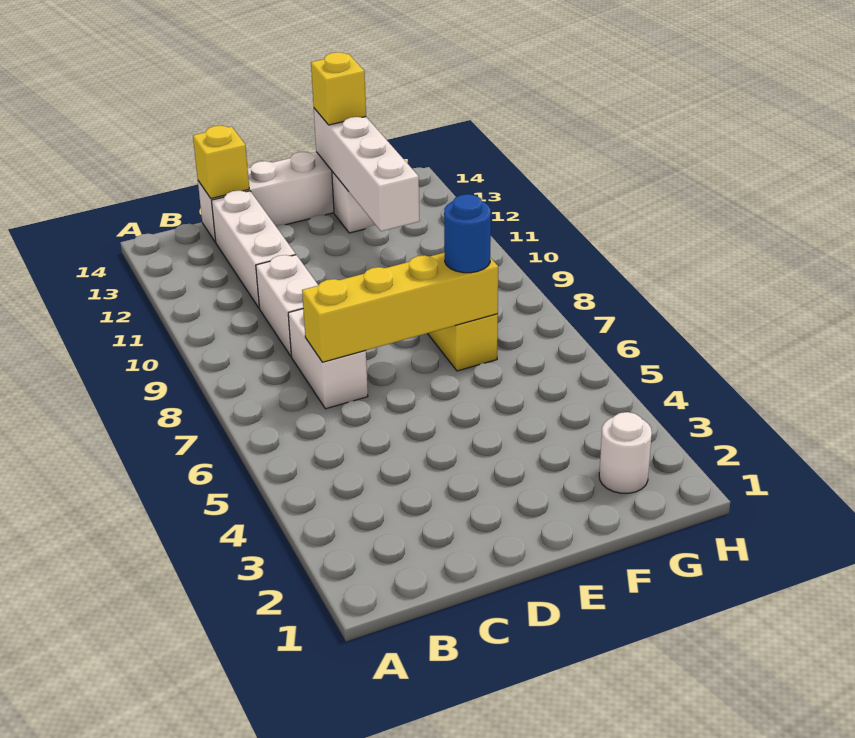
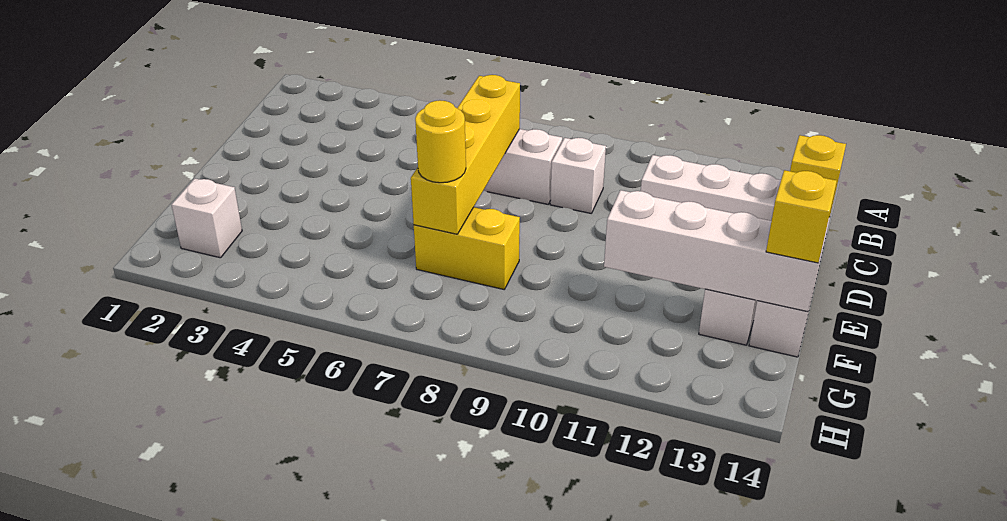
white 1x2 brick [256,255,318,356] -> white 1x1 brick [550,138,606,213]
blue 1x1 round brick [444,194,491,273] -> yellow 1x1 round brick [415,100,466,183]
white 1x1 round brick [599,412,652,493] -> white 1x1 brick [172,179,242,258]

